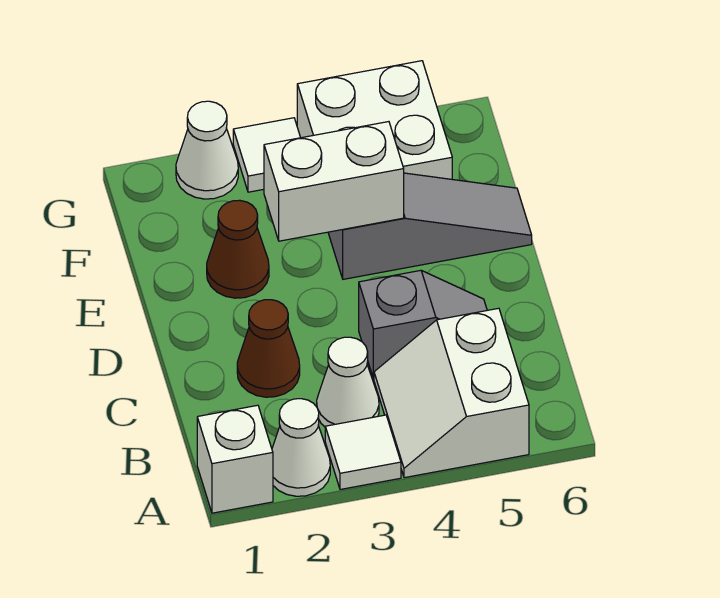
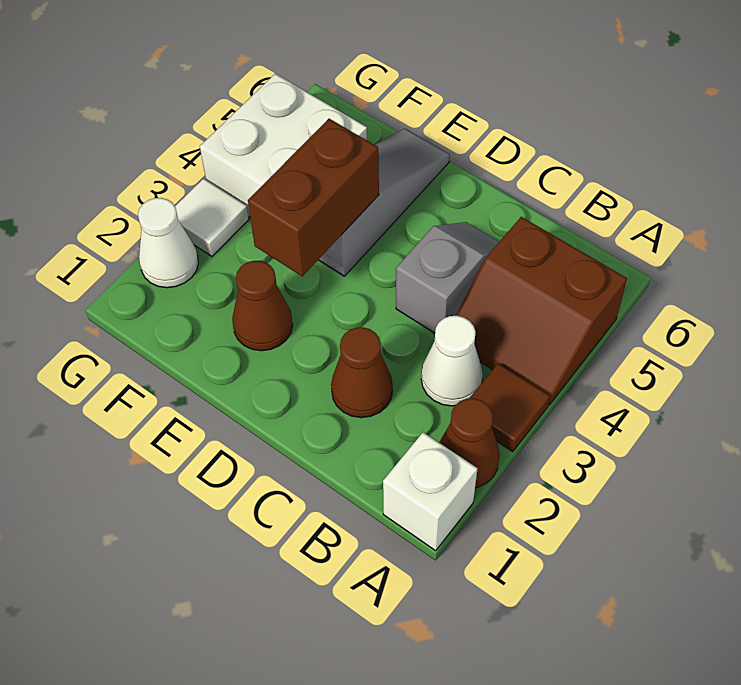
white 1x1 cone [272,399,330,496] -> brown 1x1 cone [439,398,500,488]
white 1x1 tile [325,415,401,489] -> brown 1x1 tile [469,363,550,452]
white 2x2 slope [374,308,529,478] -> brown 2x2 slope [456,217,627,405]
white 1x2 brick [264,122,404,241] -> brown 1x2 brick [248,119,379,276]

